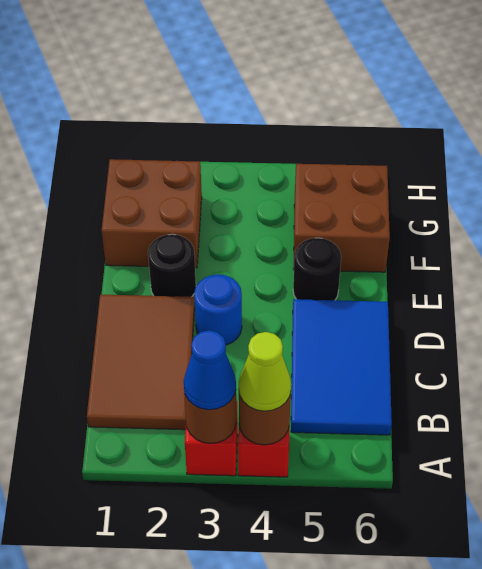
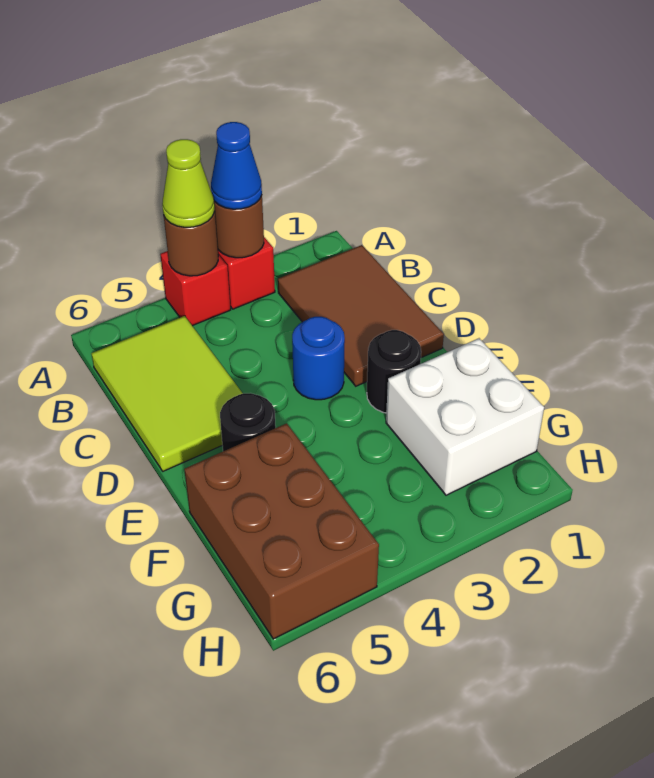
blue 2x3 tile [291,299,392,435] -> lime 2x3 tile [91,316,243,471]
brown 2x2 brick [102,159,202,268] -> white 2x2 brick [386,338,544,495]
brown 2x2 brick [293,164,390,272] -> brown 2x3 brick [184,423,379,639]

